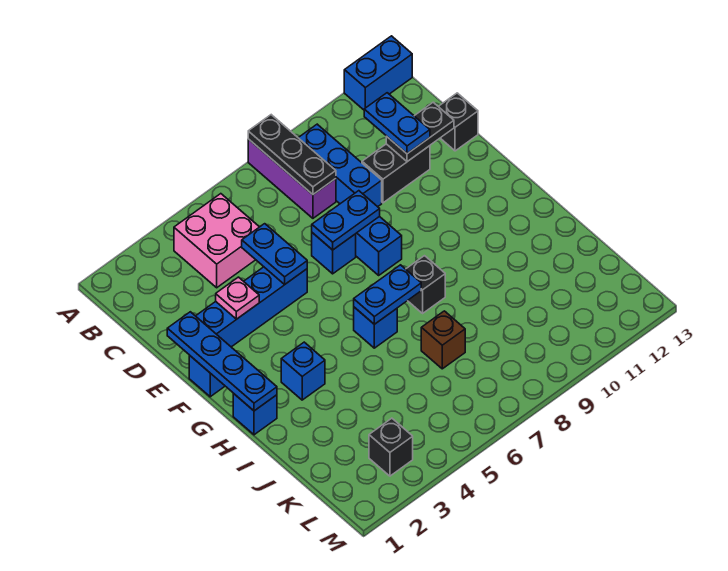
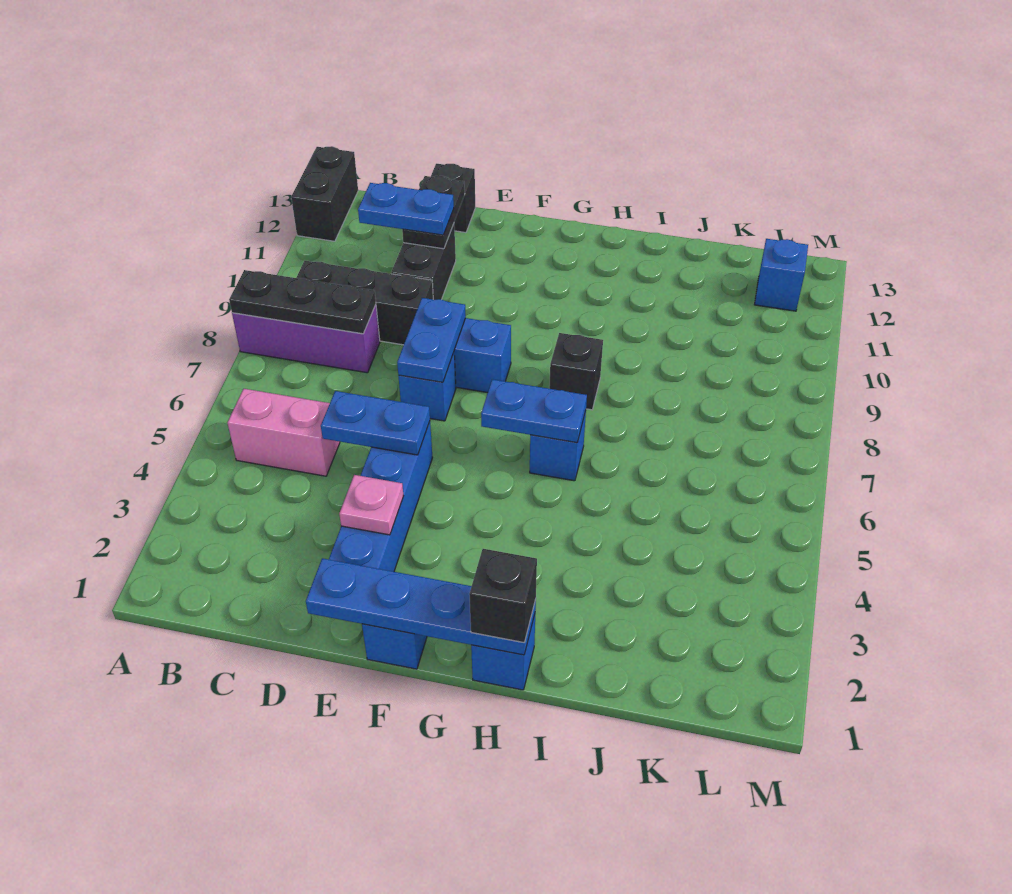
blue 1x2 brick [344,36,412,110] -> black 1x2 brick [291,146,358,241]
pink 2x2 brick [174,194,259,288] -> pink 1x2 brick [227,389,340,476]
blue 1x3 brick [298,124,382,207] -> black 1x3 brick [296,261,433,345]
blue 1x1 brick [281,342,325,400] -> blue 1x1 brick moved to [755,239,808,311]
blue 1x2 plate [354,265,421,324] -> blue 1x2 plate turned to [481,379,587,443]
brown 1x1 brick [421,311,465,369] -> none
black 1x1 brick [369,418,413,476] -> black 1x1 brick moved to [469,549,537,643]

